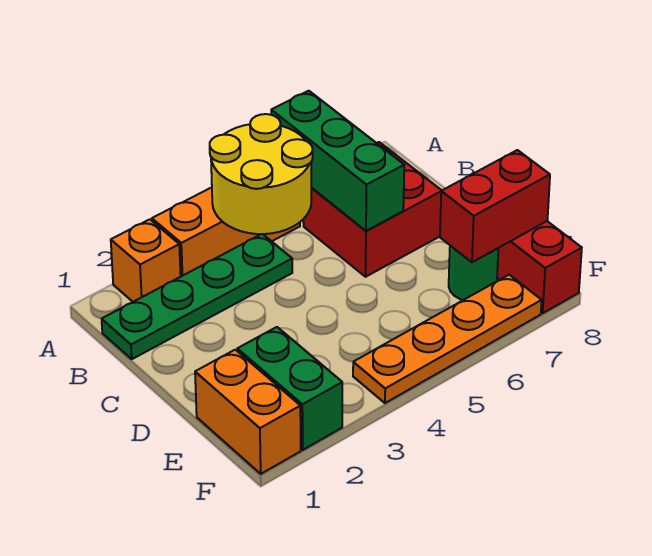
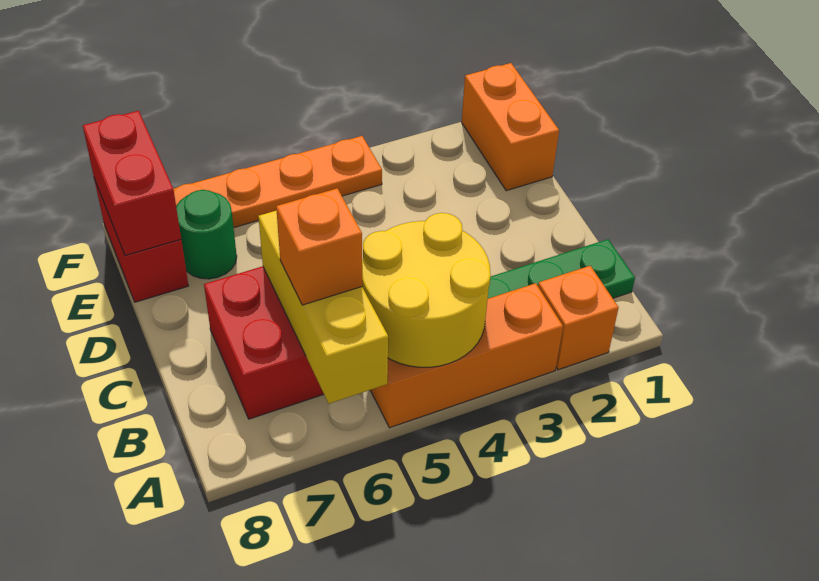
green 1x3 brick [271,91,404,231] -> yellow 1x3 brick [258,211,388,404]
none -> orange 1x1 brick [276,188,362,305]
green 1x2 brick [237,327,342,450] -> none
red 1x2 brick [440,150,550,262] -> red 1x2 brick turned to [83,111,181,256]

